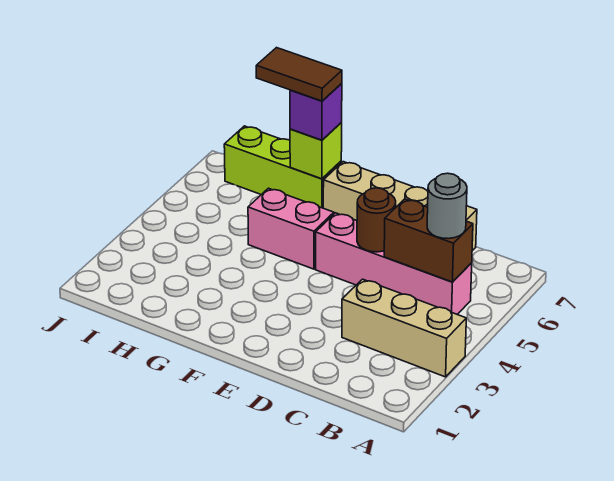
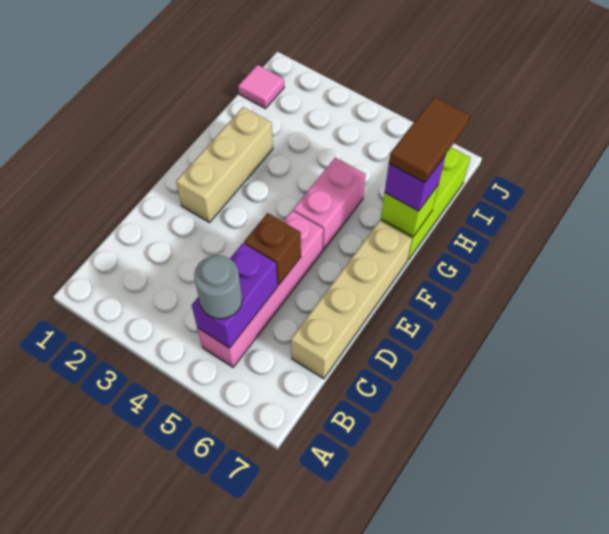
tan 1x3 brick [342,279,466,377] -> tan 1x3 brick moved to [176,107,273,223]
brown 1x2 brick [384,199,473,282] -> purple 1x2 brick [192,243,278,348]
brown 1x1 round brick [357,188,396,252] -> brown 1x1 brick [244,213,301,285]
none -> pink 1x1 tile [238,65,284,109]

